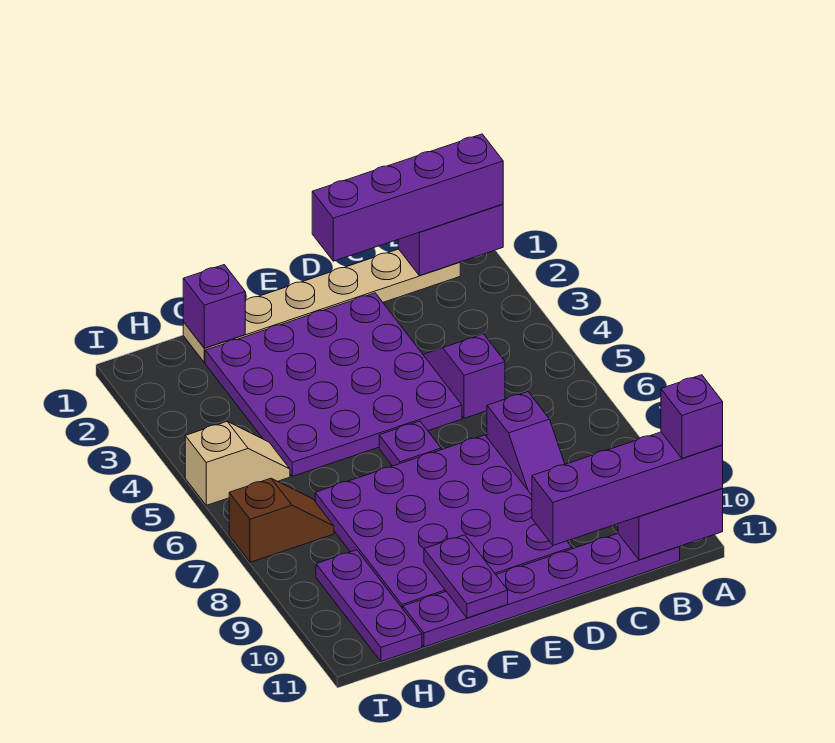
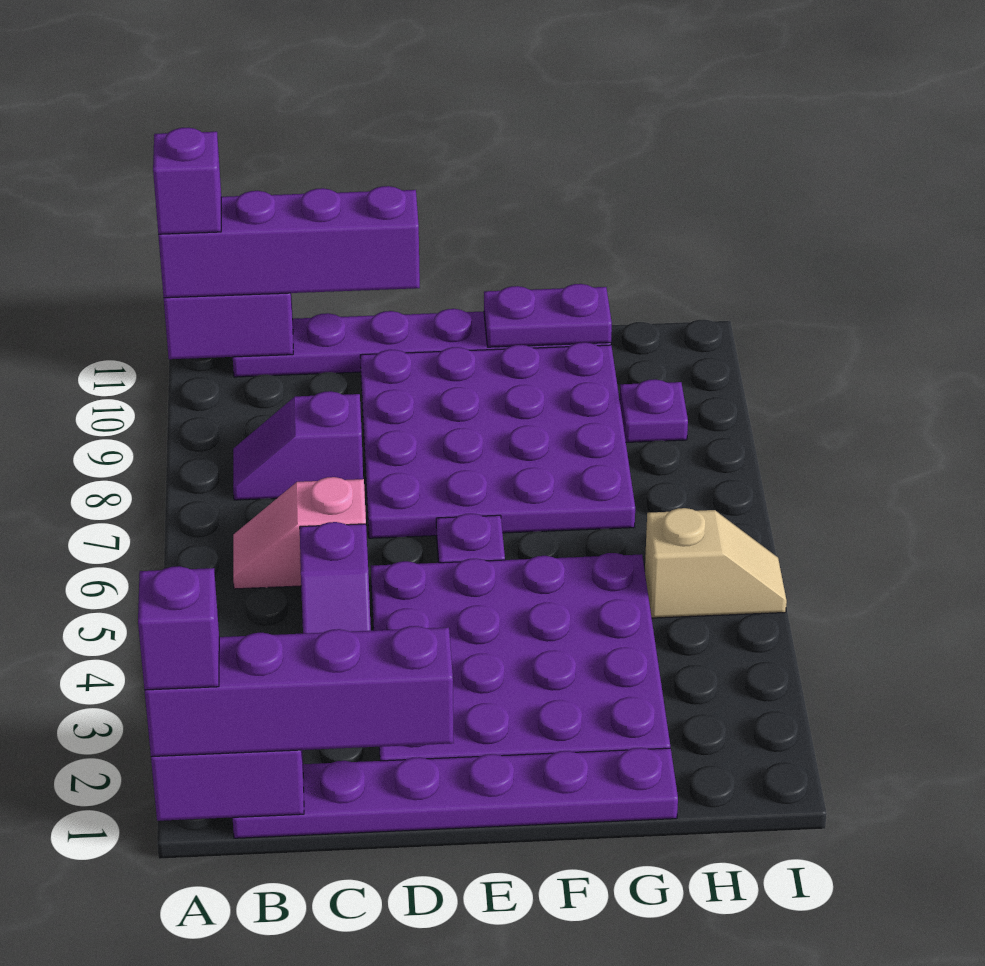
tan 1x6 plate [183,249,460,363] -> purple 1x6 plate [233,748,678,838]
none -> pink 1x2 slope [233,477,366,589]
purple 1x2 slope [487,392,565,495] -> purple 1x2 slope turned to [233,391,363,500]
purple 1x2 plate [424,535,508,618] -> purple 1x2 plate turned to [484,284,612,347]
purple 1x1 brick [183,265,245,348] -> purple 1x1 brick moved to [138,566,219,690]
tan 1x2 slope [185,422,290,505] -> tan 1x2 slope turned to [645,508,787,618]
brown 1x2 slope [229,478,334,562] -> none
purple 1x3 plate [316,550,422,661] -> purple 1x1 plate [620,379,688,442]

